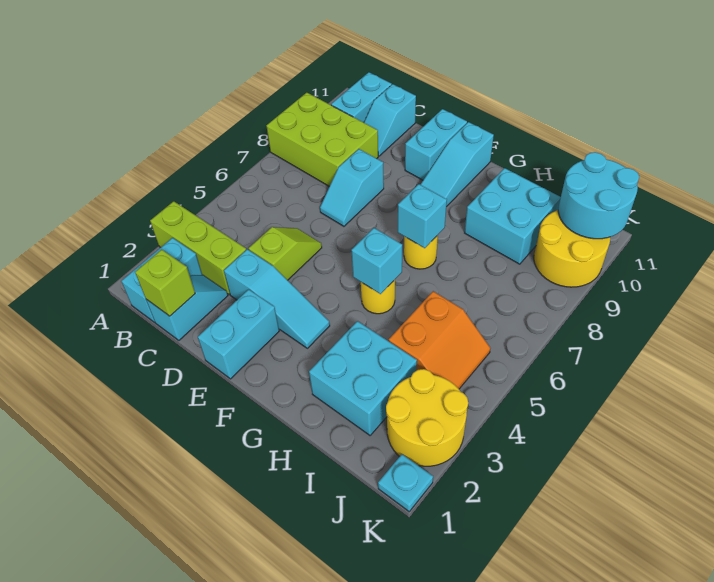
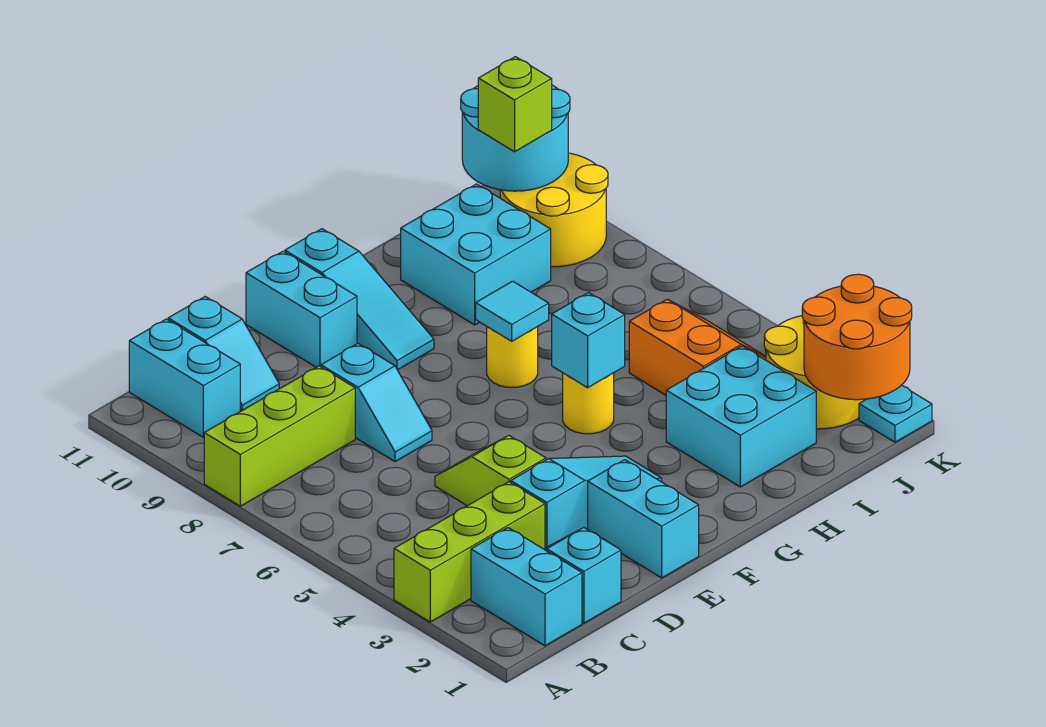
lime 2x3 brick [267,93,378,186] -> lime 1x3 brick [204,366,355,506]
lime 1x1 brick [135,249,195,316] -> lime 1x1 brick moved to [478,57,552,152]
cyan 1x1 brick [398,184,447,248] -> cyan 1x1 tile [476,281,549,341]
none -> orange 2x2 round brick [802,274,912,400]

